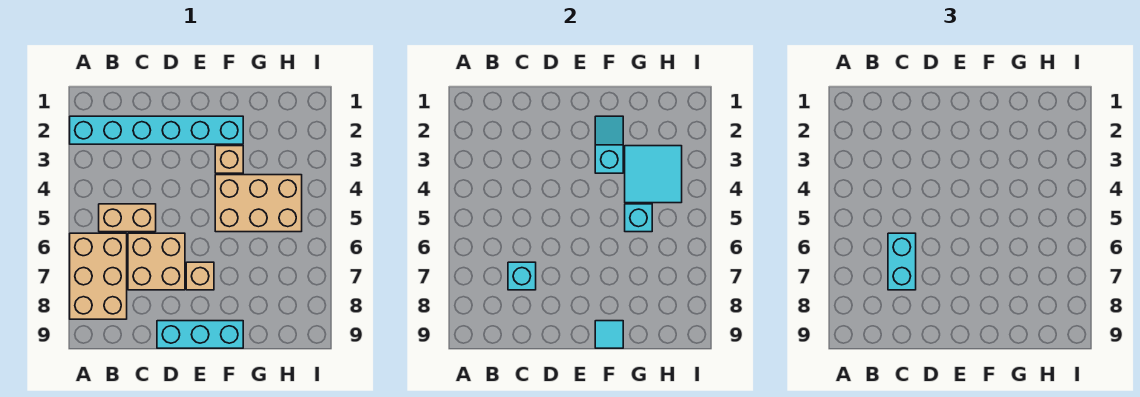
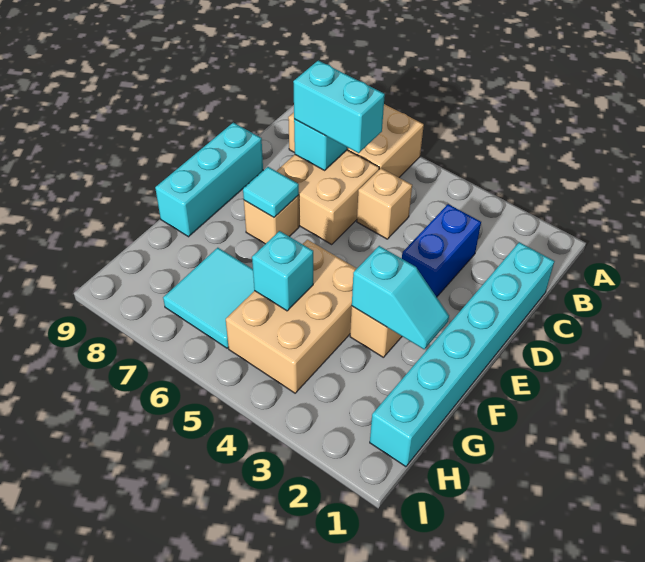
cyan 1x6 brick [70,116,243,144] -> cyan 1x6 brick moved to [370,242,554,467]
tan 1x2 brick [99,204,156,232] -> tan 1x1 brick [357,168,412,239]
none -> blue 1x2 brick [402,204,481,297]
cyan 1x1 tile [595,321,623,348] -> cyan 1x1 tile moved to [243,167,299,217]
cyan 2x2 tile [625,146,682,203] -> cyan 2x2 tile moved to [163,248,254,348]

